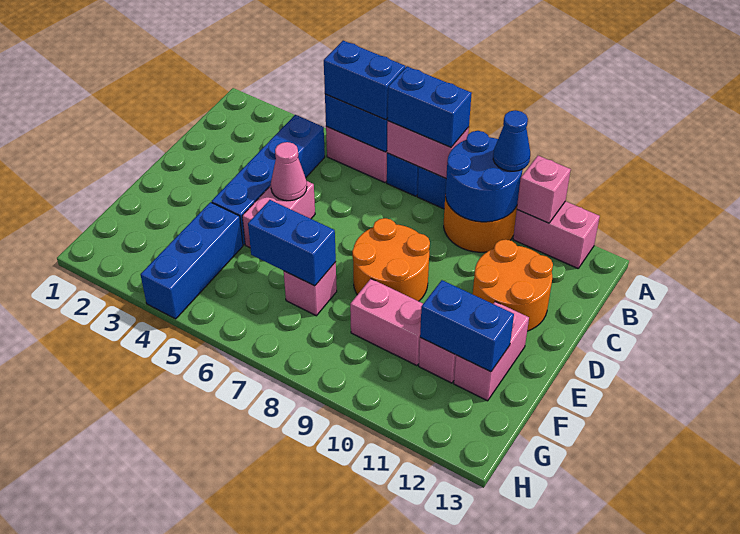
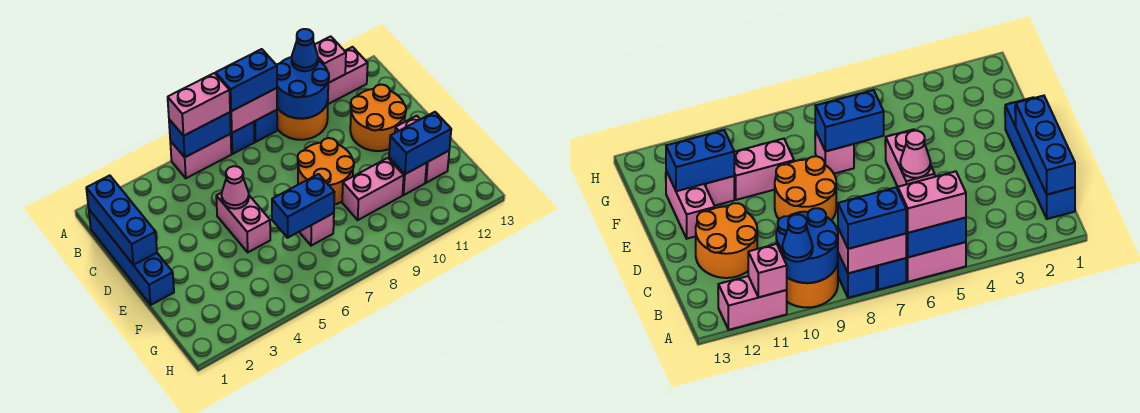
blue 1x2 brick [324,41,405,120] -> pink 1x2 brick [168,73,230,136]
blue 1x4 brick [212,115,325,245] -> blue 1x4 brick moved to [89,210,174,305]
blue 1x3 brick [141,202,243,319] -> blue 1x3 brick moved to [86,175,157,265]

